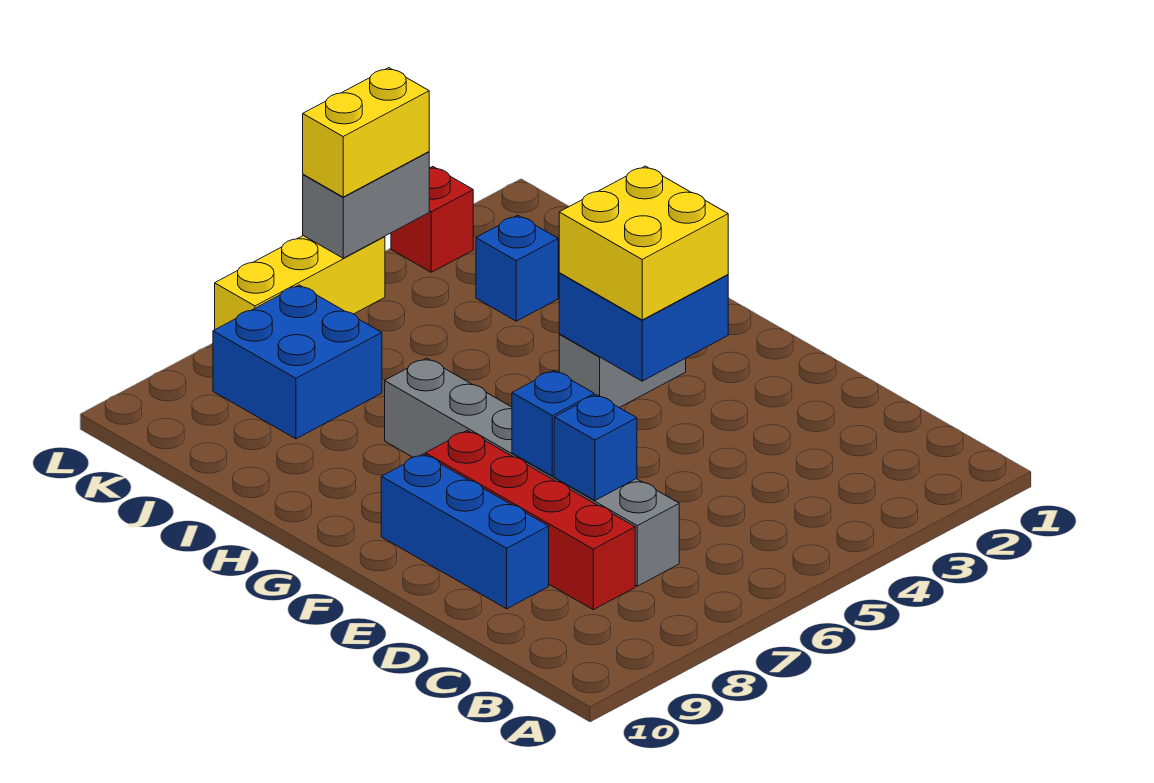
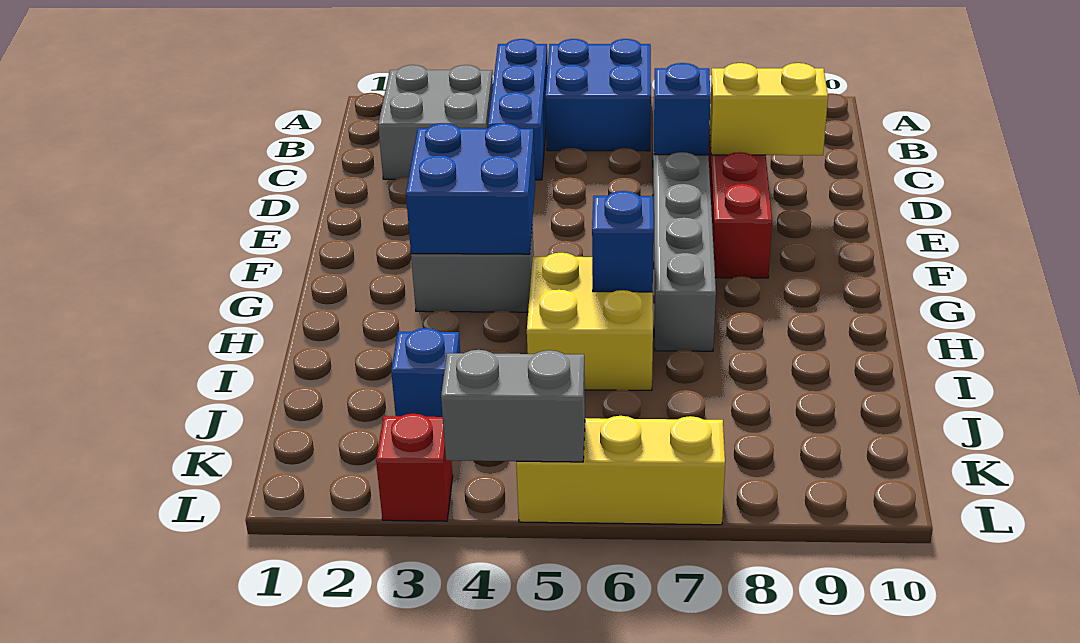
none -> grey 2x2 brick [378,65,493,179]
blue 1x3 brick [381,454,549,609] -> blue 1x3 brick moved to [488,39,548,180]
blue 1x1 brick [512,370,594,476] -> blue 1x1 brick moved to [592,191,654,292]
yellow 2x2 brick [559,166,728,320] -> yellow 2x2 brick moved to [527,253,653,390]
blue 2x2 brick [213,285,382,439] -> blue 2x2 brick moved to [545,39,651,151]
yellow 1x2 brick [303,68,429,197] -> yellow 1x2 brick moved to [710,63,828,155]

